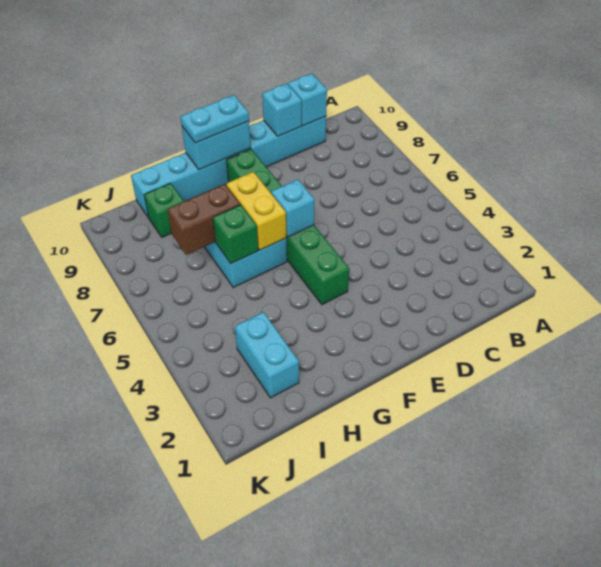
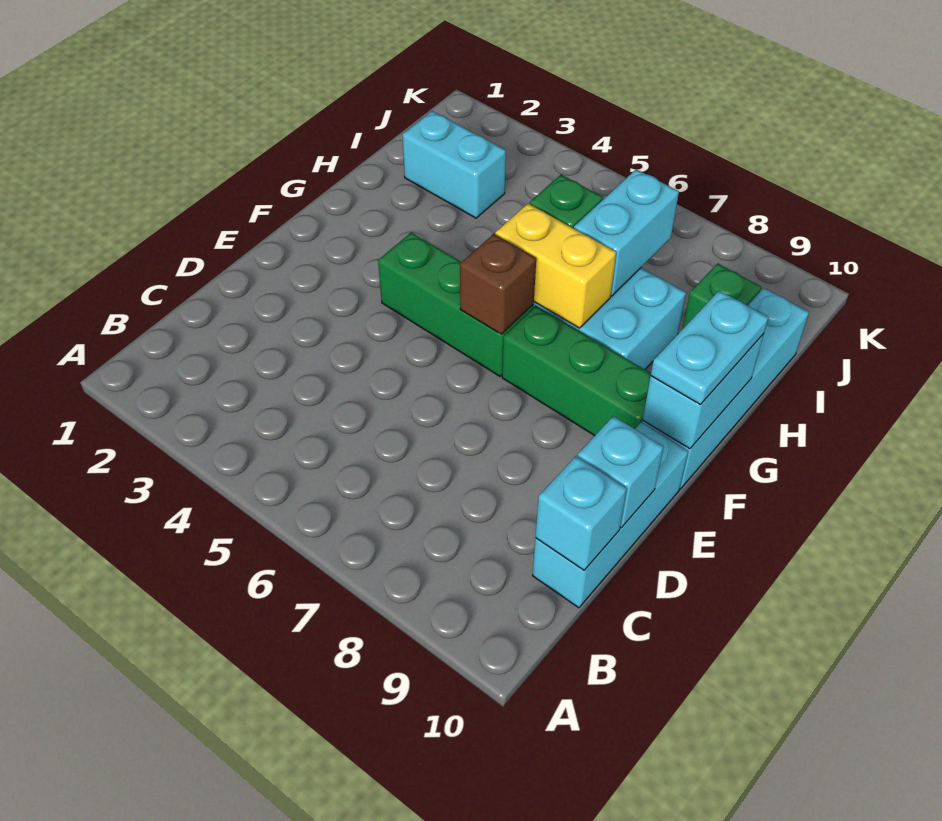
cyan 1x1 brick [271,180,314,237] -> brown 1x1 brick [460,234,536,334]
brown 1x2 brick [167,184,240,255] -> cyan 1x2 brick [574,169,679,296]

